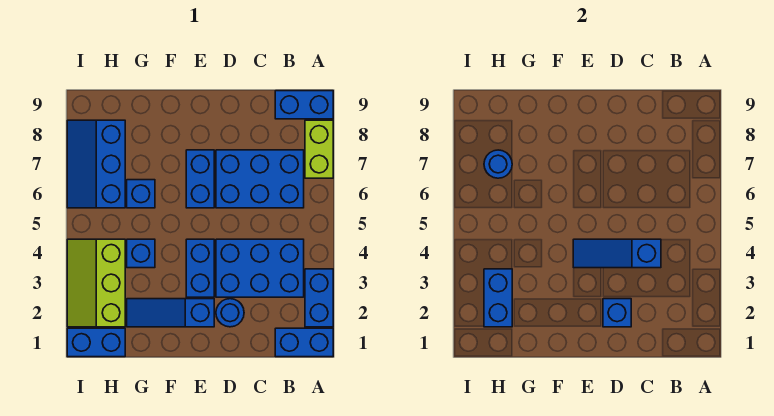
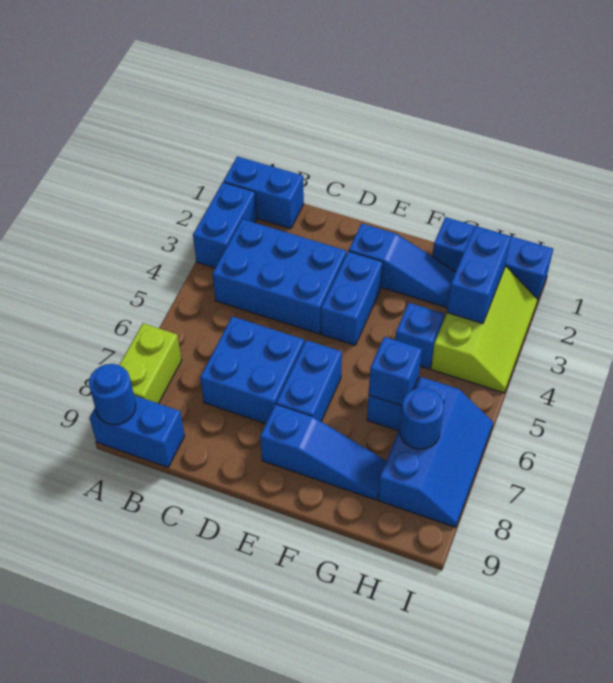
blue 2x3 brick [216,150,304,208] -> blue 2x2 brick [200,316,304,424]
blue 1x3 slope [573,239,661,268] -> blue 1x3 slope moved to [260,404,386,500]
blue 1x1 round brick [216,299,244,327] -> blue 1x1 round brick moved to [89,364,136,425]
blue 1x1 brick [603,299,631,327] -> blue 1x1 brick moved to [369,337,422,406]
blue 1x2 brick [67,328,125,357] -> blue 1x3 brick [432,217,553,299]

